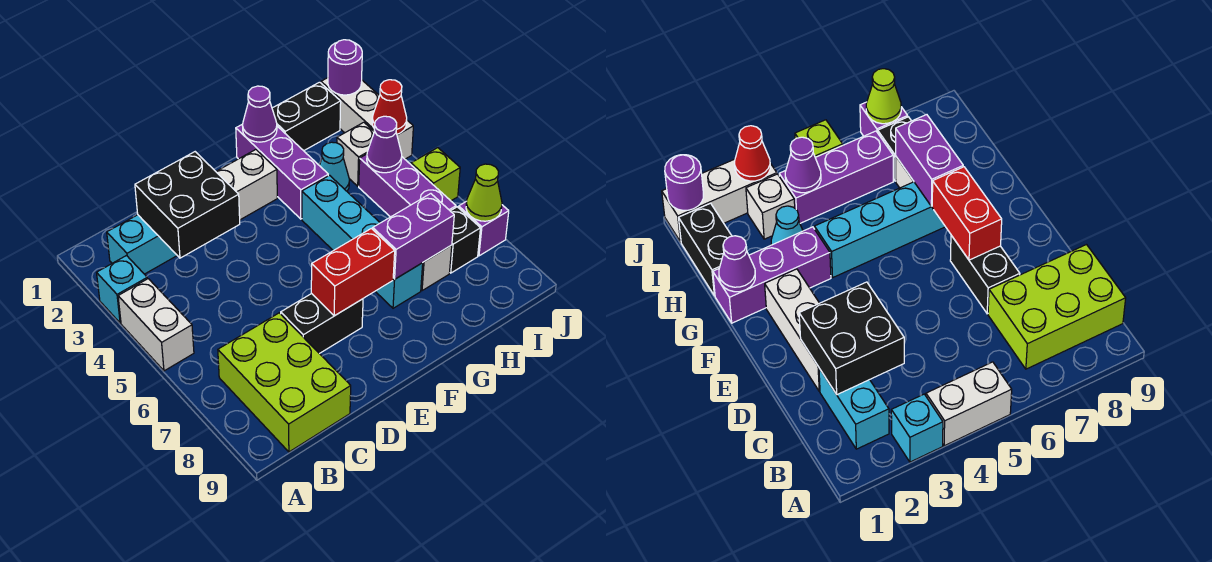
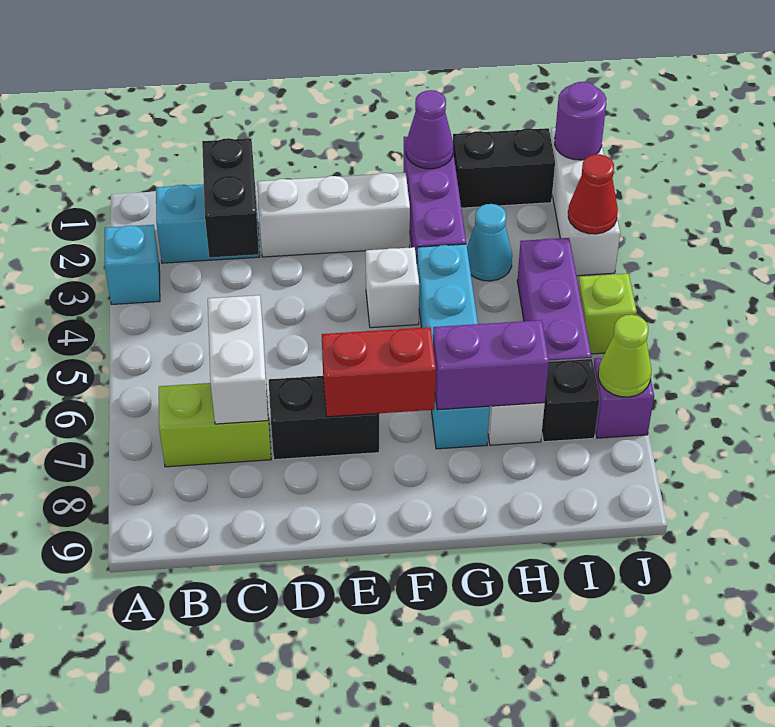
white 1x2 brick [118,279,194,371] -> white 1x2 brick moved to [208,295,268,424]
lime 2x3 brick [218,313,351,452] -> lime 1x2 brick [159,383,271,467]
black 2x2 brick [135,152,240,258] -> black 1x2 brick [202,138,259,257]
white 1x1 brick [337,122,374,186] -> white 1x1 brick moved to [366,247,419,328]
purple 1x1 cone [367,116,402,173] -> none

